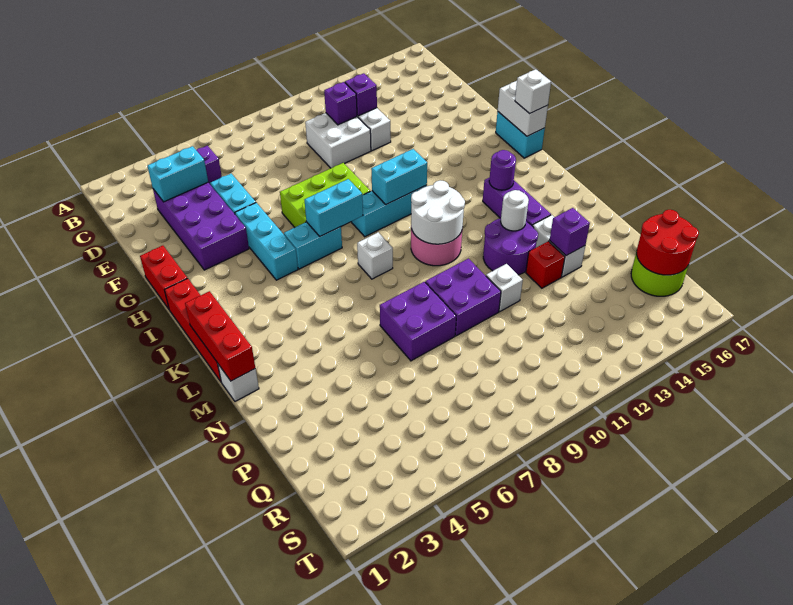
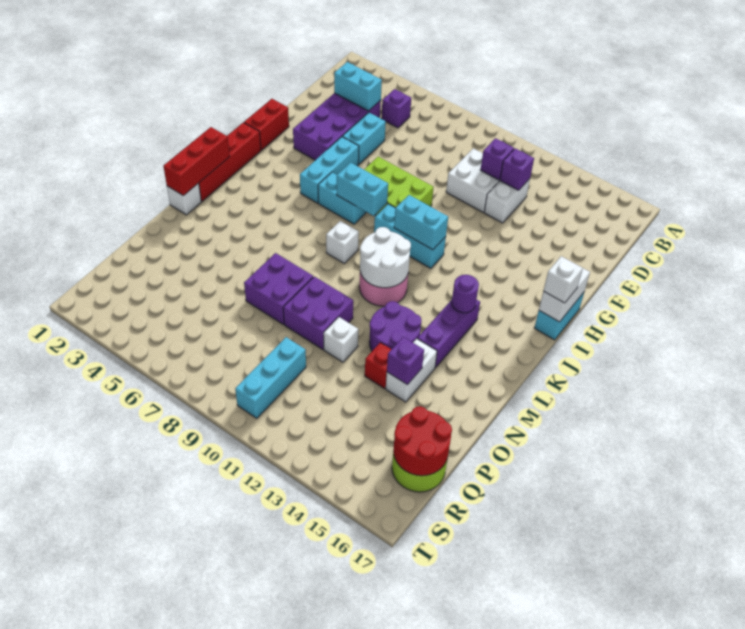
white 1x1 round brick [501,190,529,231] -> none
none -> cyan 1x3 brick [235,337,306,418]

